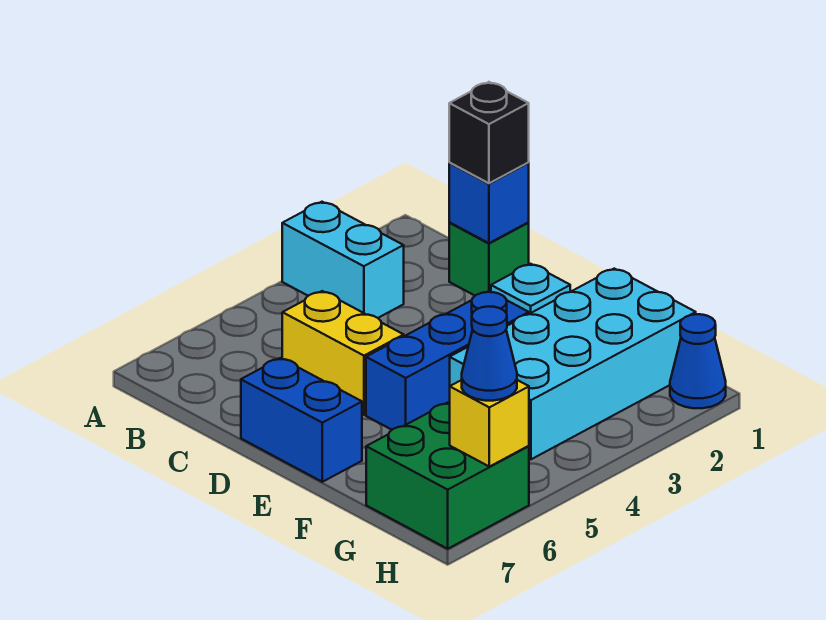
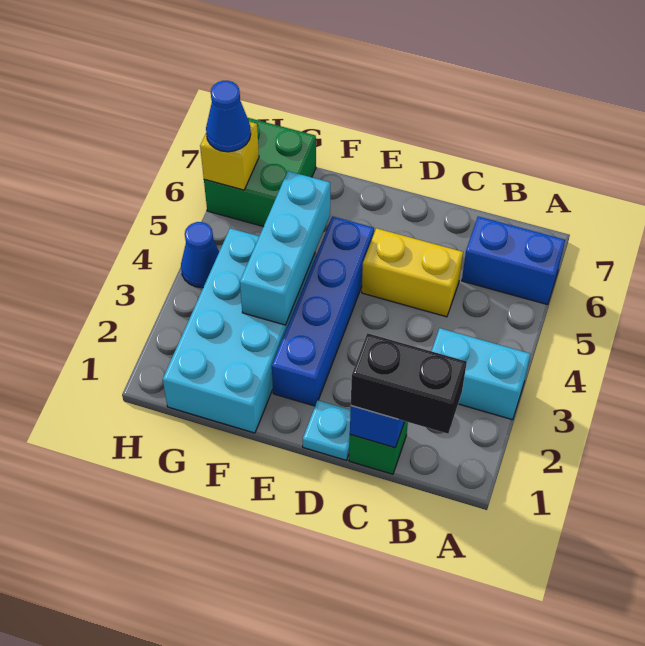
black 1x1 brick [449,82,529,183] -> black 1x2 brick [351,333,467,434]
blue 1x2 brick [241,358,362,482] -> blue 1x2 brick moved to [462,216,565,305]
blue 1x3 brick [366,291,529,430] -> blue 1x4 brick [272,216,374,406]
none -> cyan 1x3 brick [240,171,330,325]
blue 1x1 cone [670,314,726,408] -> blue 1x1 cone moved to [181,222,219,288]

